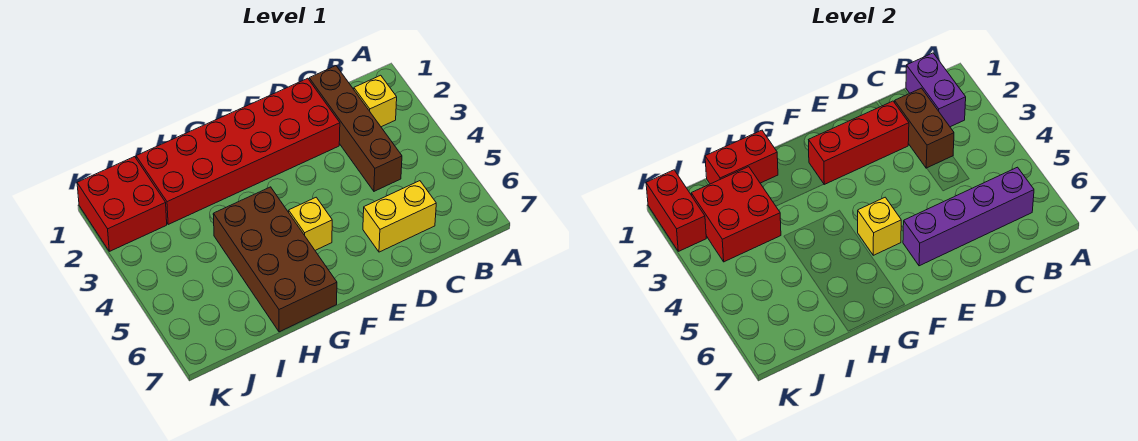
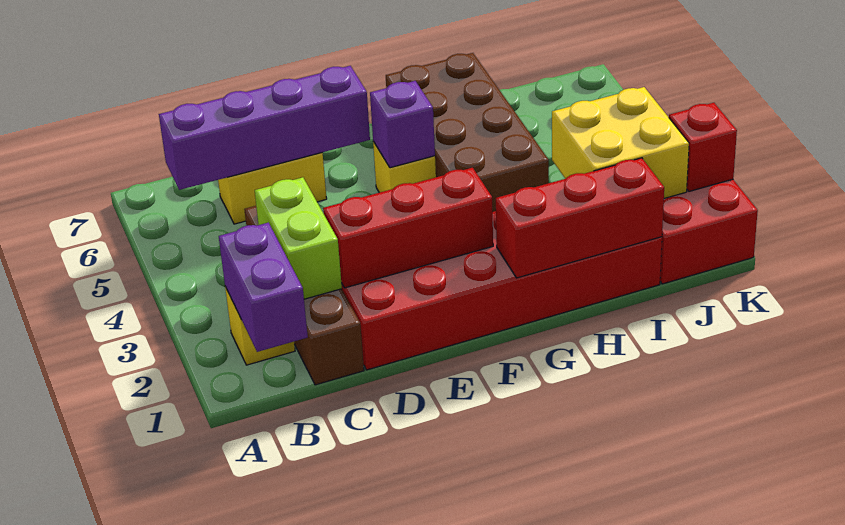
brown 1x2 brick [895,88,954,168] -> lime 1x2 brick [255,177,342,299]
yellow 1x1 brick [858,197,901,255] -> purple 1x1 brick [370,81,435,168]
red 1x2 brick [705,130,778,184] -> red 1x3 brick [496,158,664,278]
red 2x2 brick [691,167,781,262] -> yellow 2x2 brick [552,87,689,198]
red 1x2 brick [646,170,706,251] -> red 1x1 brick [669,103,737,191]

